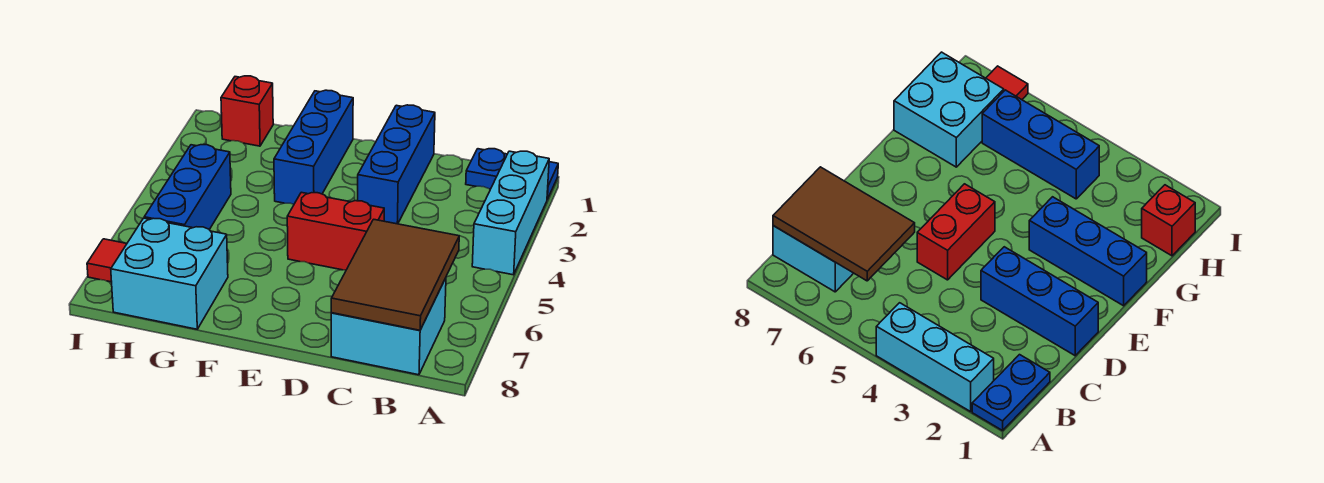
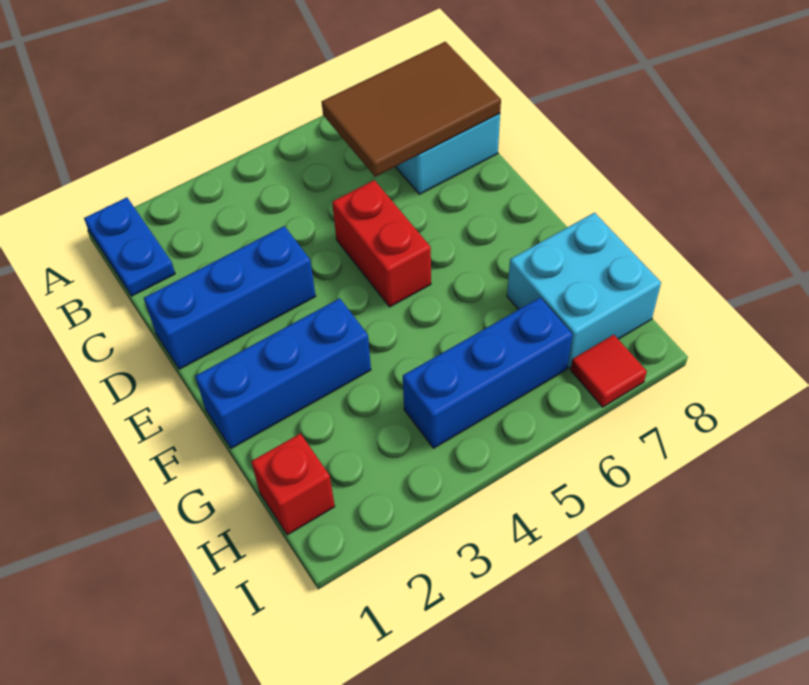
cyan 1x3 brick [472,151,549,275] -> none

